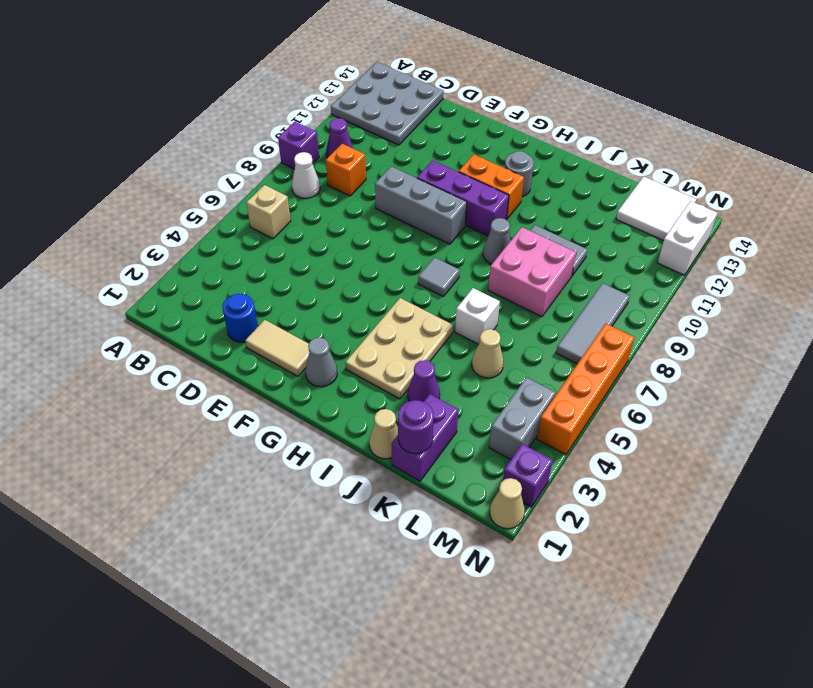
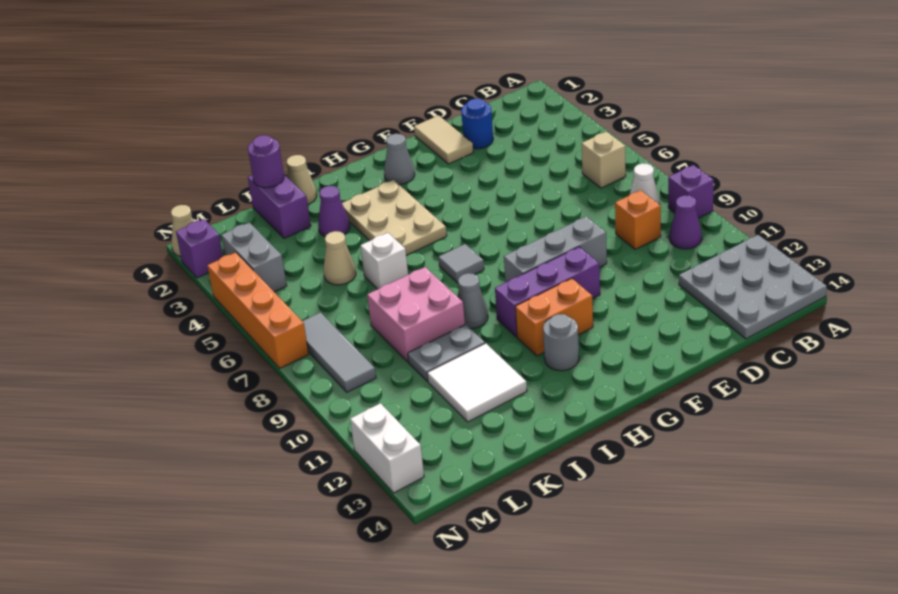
tan 1x2 tile [245,320,309,376] -> tan 1x2 tile turned to [414,115,473,164]
white 2x2 tile [616,177,696,241] -> white 2x2 tile moved to [427,343,527,422]

